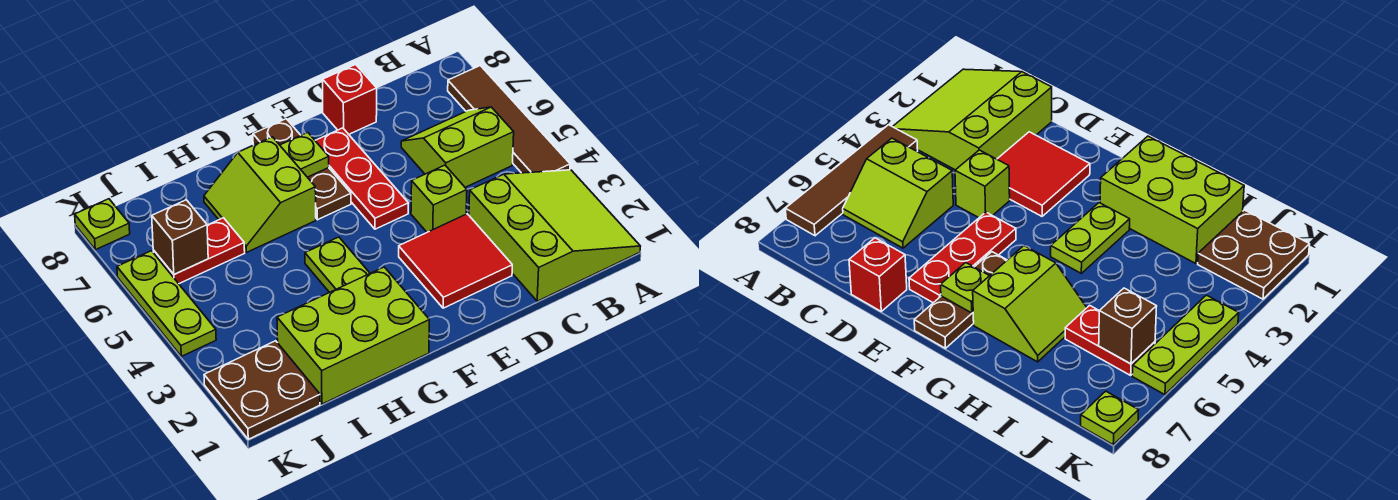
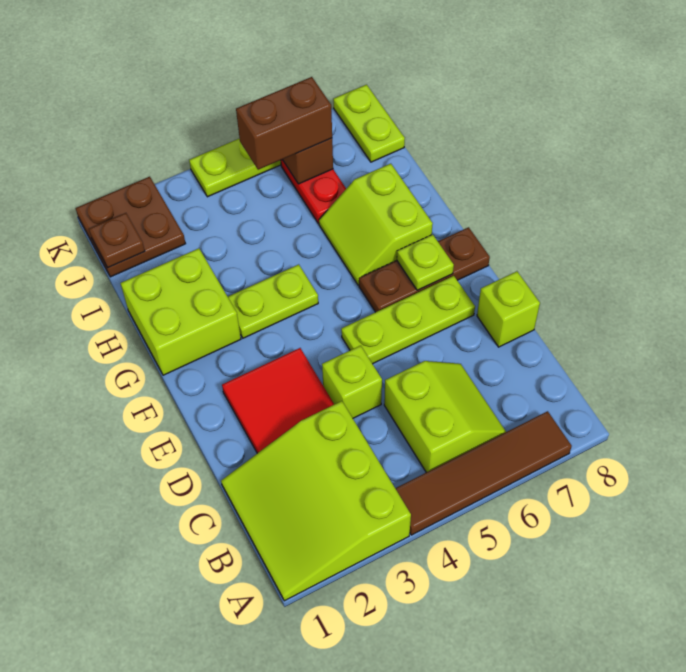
lime 3x3 slope [469,170,640,301] -> lime 3x3 slope turned to [221,401,411,601]
red 1x1 brick [323,64,377,134] -> lime 1x1 brick [477,271,540,347]
red 1x3 plate [315,128,409,229] -> lime 1x3 plate [341,276,475,364]
lime 2x3 brick [277,267,429,404] -> lime 2x2 brick [120,248,241,375]
lime 2x2 slope [204,137,316,252] -> lime 2x2 slope turned to [319,164,433,285]
none -> brown 1x1 plate [89,213,145,268]
none -> brown 1x2 brick [236,77,332,170]
lime 1x1 plate [75,199,130,250] -> lime 1x2 plate [333,85,405,162]

